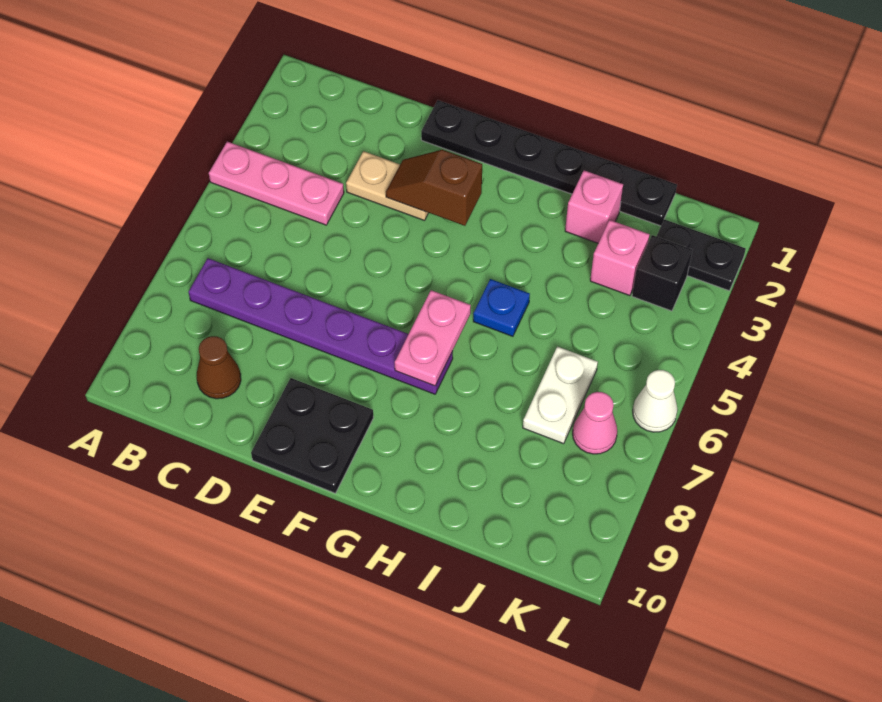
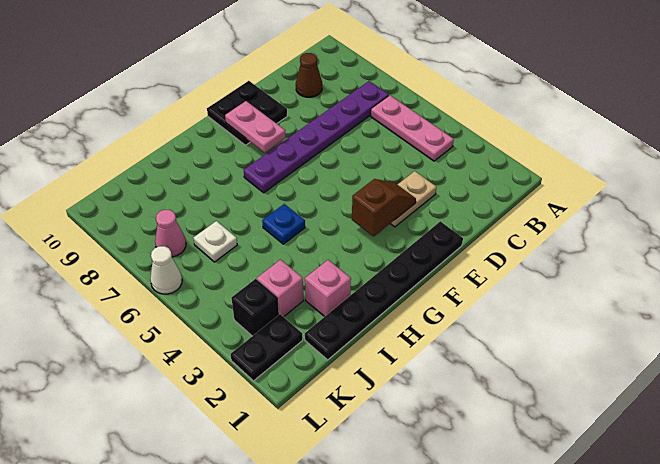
pink 1x3 plate [209,142,344,225] -> pink 1x3 plate turned to [371,95,454,161]
pink 1x2 plate [395,290,471,386] -> pink 1x2 plate moved to [225,101,286,153]
white 1x2 plate [523,347,598,444] -> white 1x1 plate [193,221,237,262]

